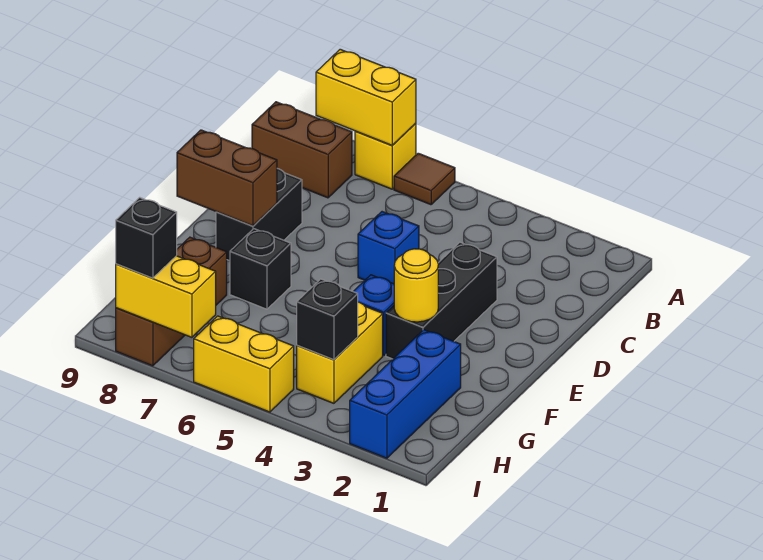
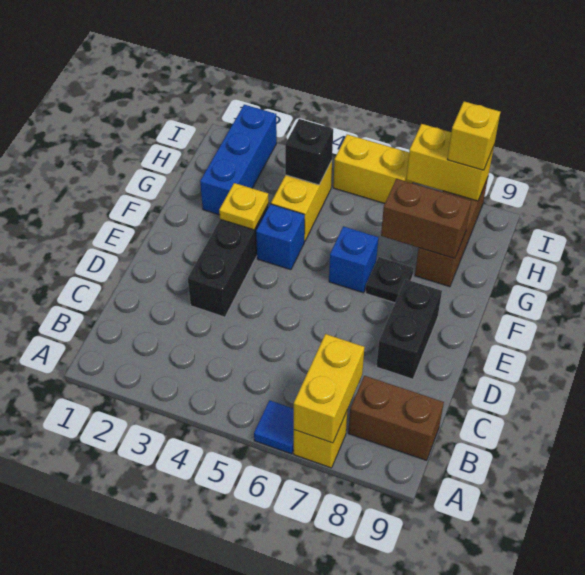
brown 1x1 tile [394,153,455,205] -> blue 1x1 tile [254,400,294,454]
yellow 1x2 brick [316,49,416,145] -> yellow 1x2 brick turned to [294,334,365,443]
blue 1x1 brick [358,212,419,284] -> blue 1x1 brick moved to [329,226,378,293]
brown 1x2 brick [177,130,277,226] -> brown 1x2 brick moved to [381,179,471,259]
yellow 1x1 round brick [394,249,438,322] -> yellow 1x1 plate [219,183,269,230]
black 1x1 brick [230,229,291,309] -> black 1x1 plate [366,257,414,303]
black 1x1 brick [116,197,177,278] -> yellow 1x1 brick [447,101,500,170]

